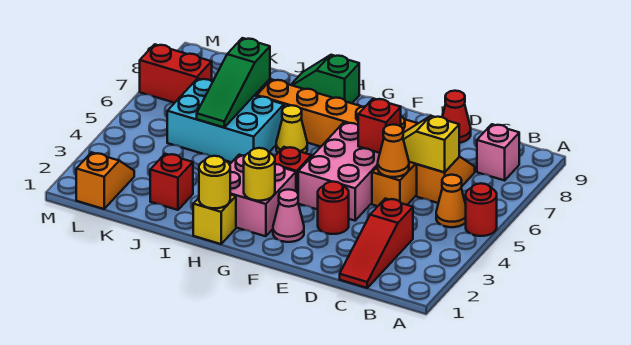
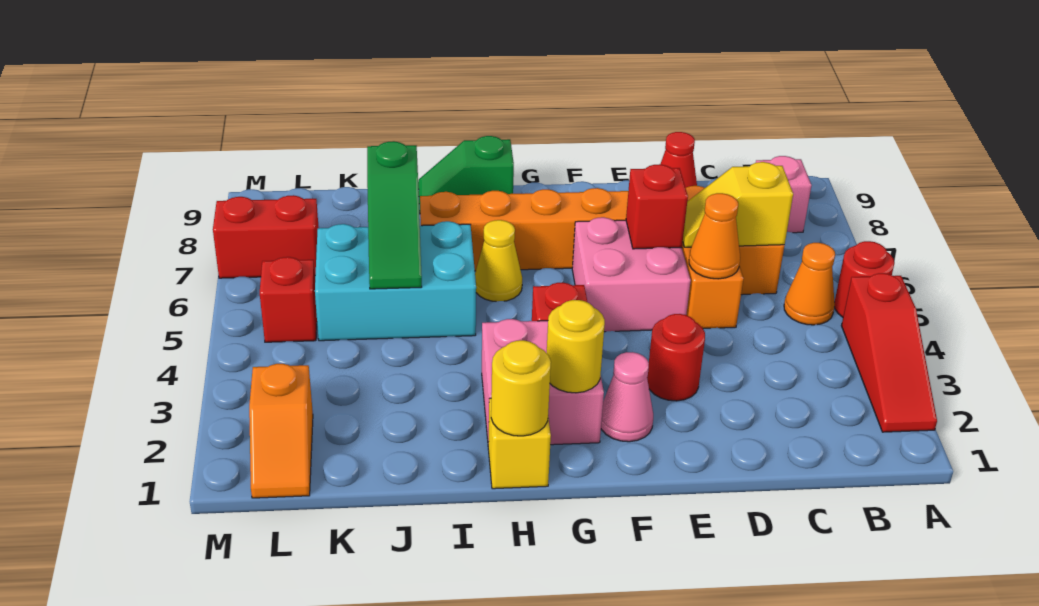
red 1x3 slope [340,199,413,288] -> red 1x3 slope moved to [841,273,937,432]
pink 2x3 brick [298,122,380,221] -> pink 2x2 brick [572,217,691,332]
red 1x1 brick [150,154,193,210] -> red 1x1 brick moved to [260,257,317,342]
orange 1x2 slope [76,152,134,209] -> orange 1x2 slope turned to [249,364,313,498]

